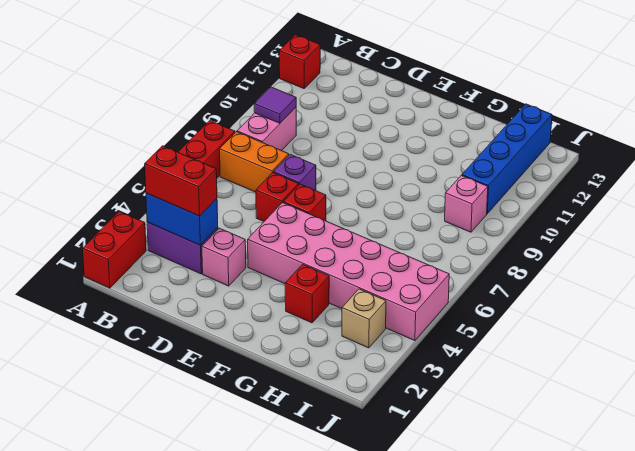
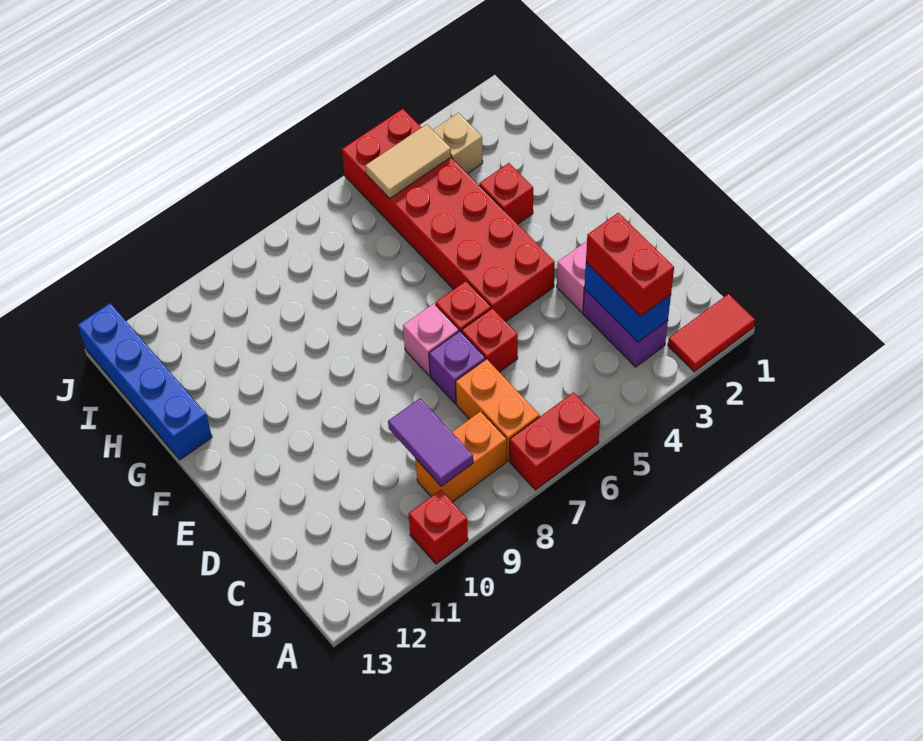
red 1x2 brick [83,211,146,288] -> red 1x2 tile [668,294,755,372]
red 1x1 brick [279,35,320,89] -> red 1x1 brick moved to [409,490,468,564]
pink 1x2 brick [237,107,296,151] -> orange 1x2 brick [416,411,507,502]
purple 1x1 tile [254,87,296,123] -> purple 1x2 tile [388,398,473,486]
pink 2x6 brick [248,203,449,341] -> red 2x6 brick [342,109,555,321]
none -> tan 1x2 tile [365,124,451,198]
pink 1x1 brick [445,175,488,232] -> pink 1x1 brick moved to [403,304,459,376]
blue 1x4 brick [462,104,552,214] -> blue 1x4 brick turned to [78,303,212,460]

